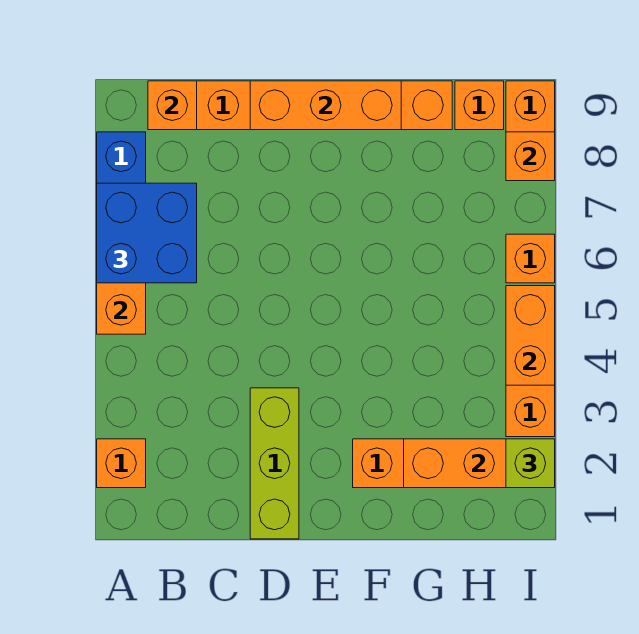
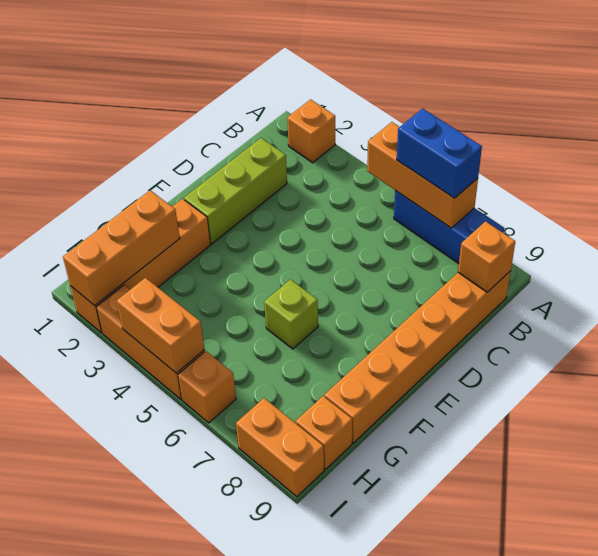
blue 2x2 brick [97,183,197,283] -> blue 1x2 brick [397,108,482,198]
lime 1x3 brick [250,388,299,539] -> lime 1x3 brick turned to [184,138,287,244]
orange 1x3 brick [250,81,401,130] -> none
lime 1x1 brick [506,439,555,488] -> lime 1x1 brick moved to [264,279,318,349]
orange 1x1 brick [506,132,555,181] -> none

